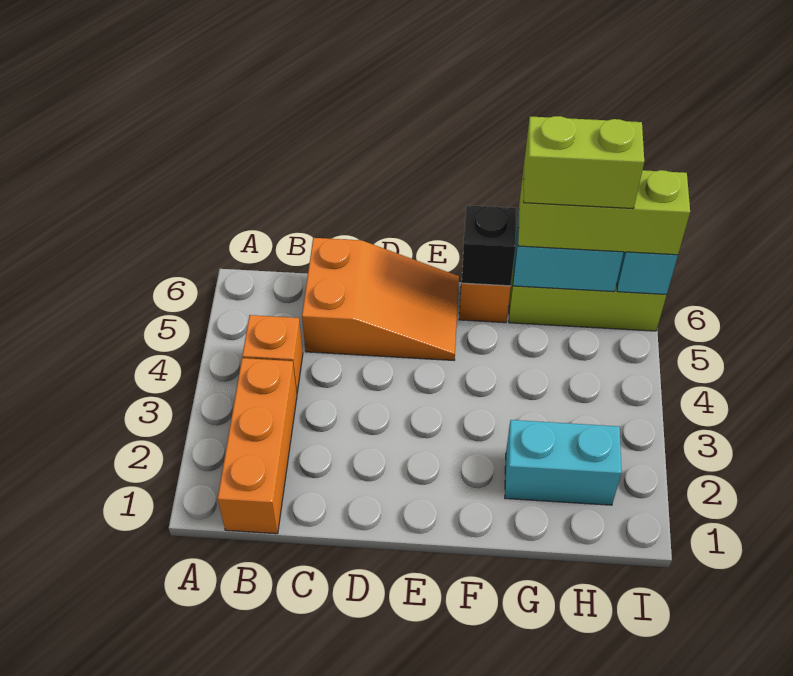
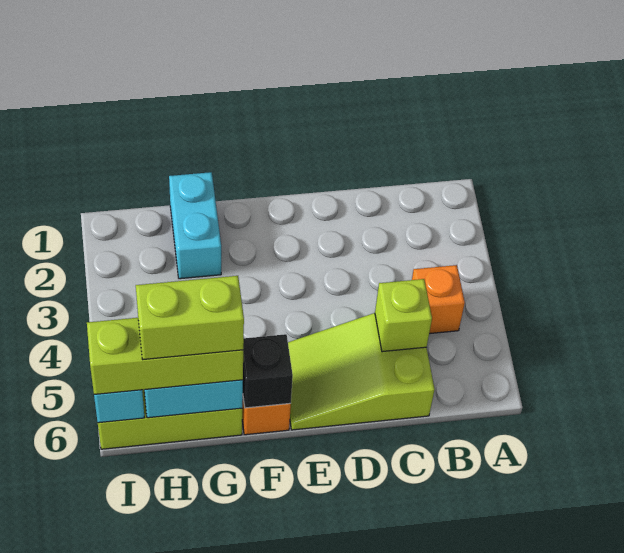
orange 1x3 brick [218,358,297,534] -> none
orange 2x3 slope [302,238,459,360] -> lime 2x3 slope [288,313,435,430]
none -> lime 1x1 brick [375,279,432,352]
cyan 1x2 brick [505,420,622,505] -> cyan 1x2 brick turned to [169,172,221,279]

